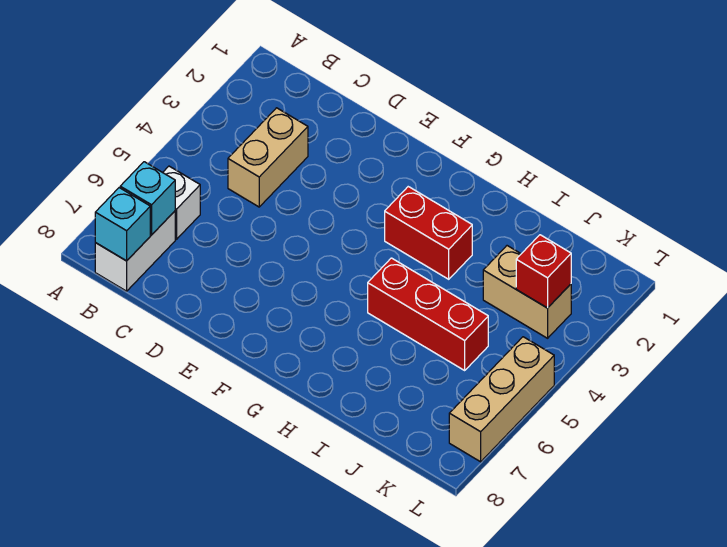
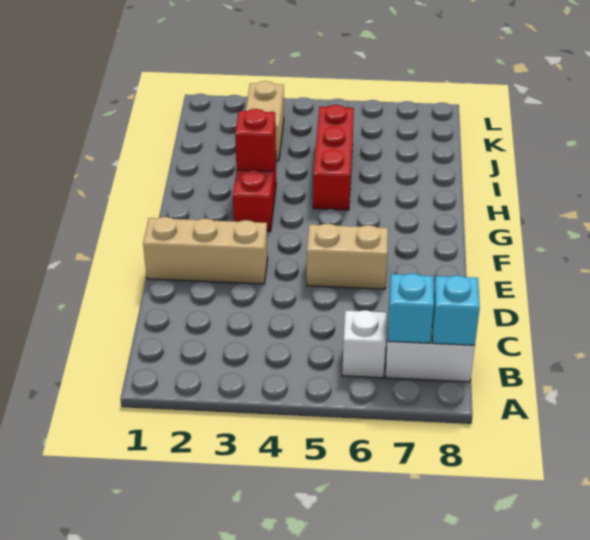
tan 1x2 brick [228,108,308,207] -> tan 1x2 brick moved to [307,223,388,289]
red 1x1 brick [516,235,571,308] -> red 1x1 brick moved to [235,109,276,171]
tan 1x3 brick [449,337,554,462] -> tan 1x3 brick moved to [143,217,268,284]

